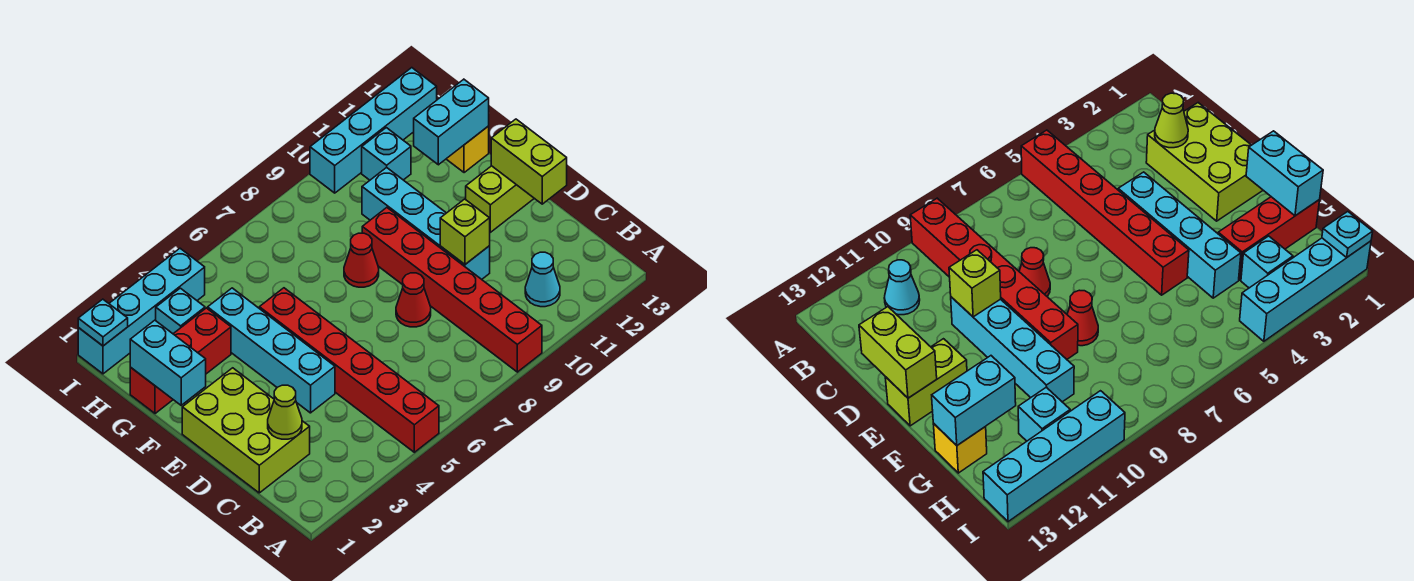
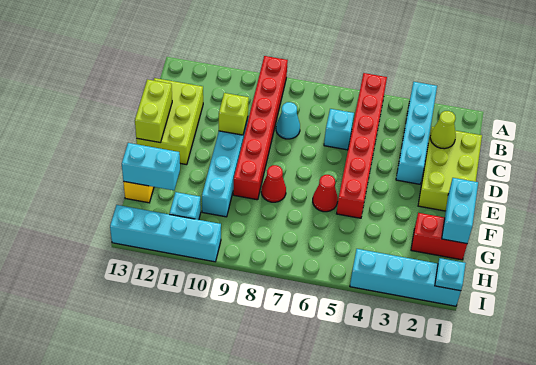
cyan 1x1 cone [525,252,560,307] -> cyan 1x1 cone moved to [276,102,300,139]
cyan 1x4 brick [208,288,335,413] -> cyan 1x4 brick moved to [396,82,437,184]
red 1x1 cone [396,273,431,327] -> red 1x1 cone moved to [313,175,338,212]
lime 1x2 brick [466,166,534,232] -> lime 2x3 brick [136,78,203,165]
red 1x3 brick [130,308,231,414] -> red 1x2 brick [411,213,467,260]
cyan 1x1 brick [156,288,205,334] -> cyan 1x1 brick moved to [324,109,354,150]

